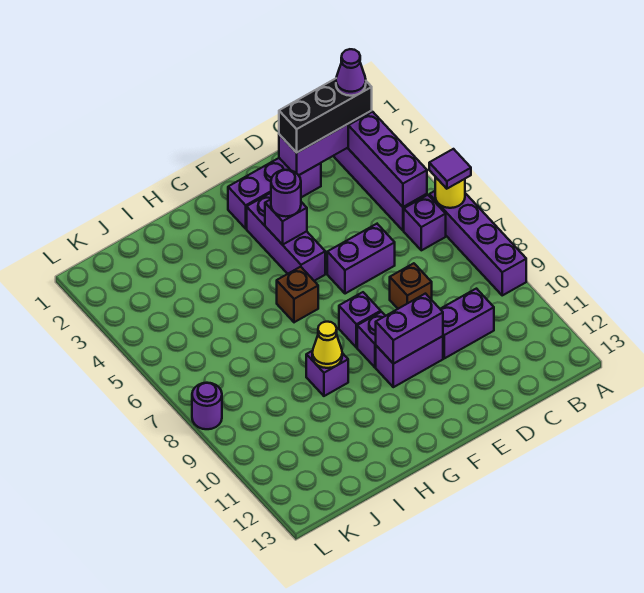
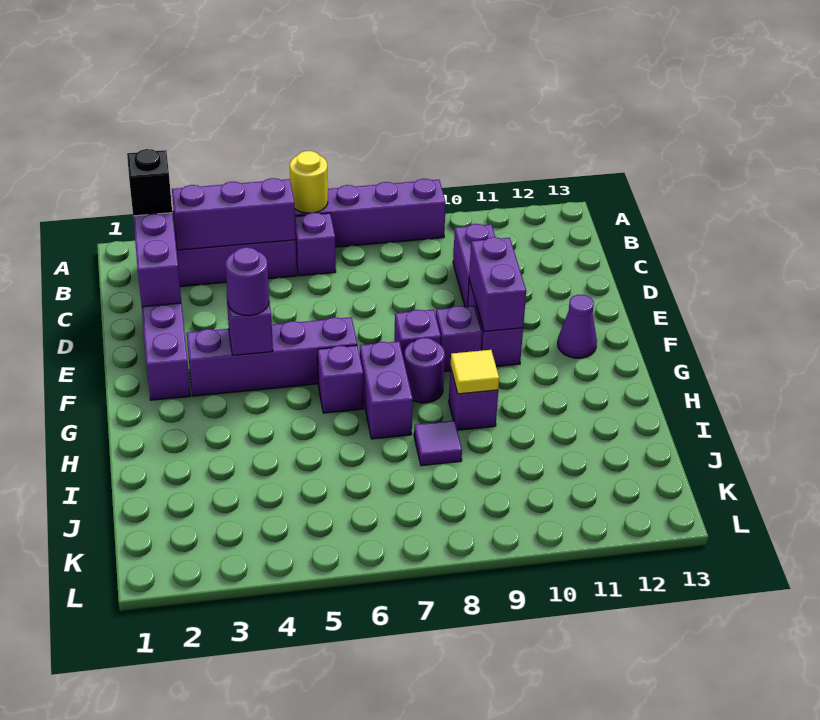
purple 1x1 tile [429,149,471,189] -> purple 1x1 tile moved to [414,421,462,466]
black 1x3 brick [279,79,372,153] -> black 1x1 brick [127,149,172,216]
purple 1x1 cone [336,49,366,96] -> purple 1x1 cone moved to [558,295,597,358]
purple 1x2 brick [327,224,395,294] -> purple 1x2 brick moved to [360,341,413,439]
brown 1x1 brick [390,263,432,309] -> none
purple 1x3 brick [247,193,325,281] -> purple 1x4 brick [187,317,357,396]
brown 1x1 brick [277,267,318,322] -> purple 1x1 brick [318,345,363,413]
yellow 1x1 cone [312,322,342,368] -> yellow 1x1 tile [451,350,499,394]
purple 1x1 round brick [192,383,222,429] -> purple 1x1 round brick moved to [404,338,445,403]

